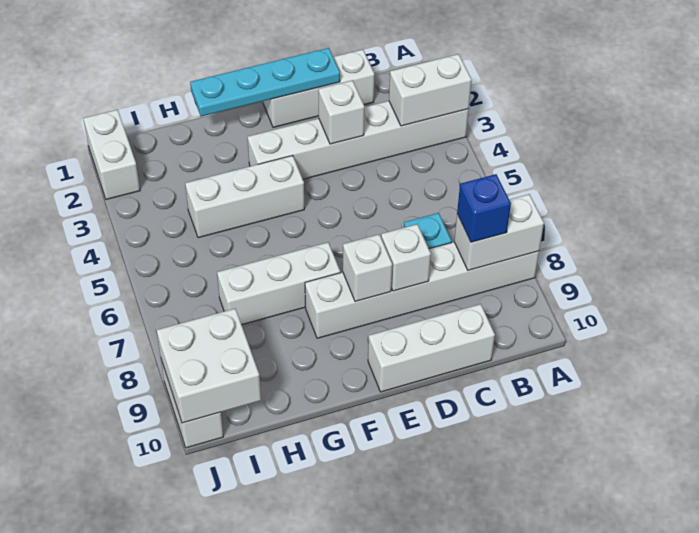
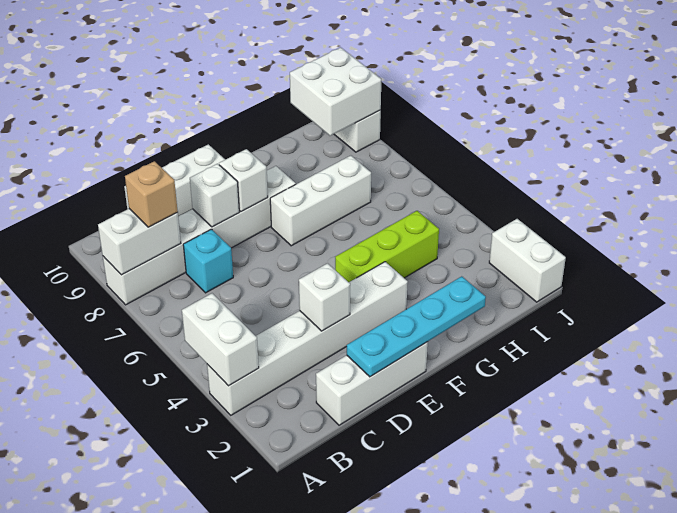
white 1x2 brick [389,54,472,126] -> white 1x2 brick turned to [182,293,259,386]
blue 1x1 brick [457,174,511,242] -> tan 1x1 brick [125,161,178,227]
white 1x3 brick [185,156,304,238] -> lime 1x3 brick [335,211,439,282]

